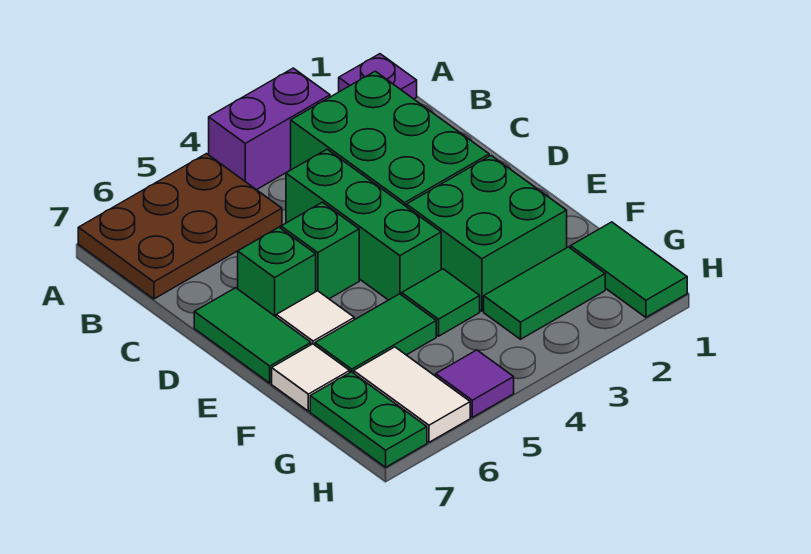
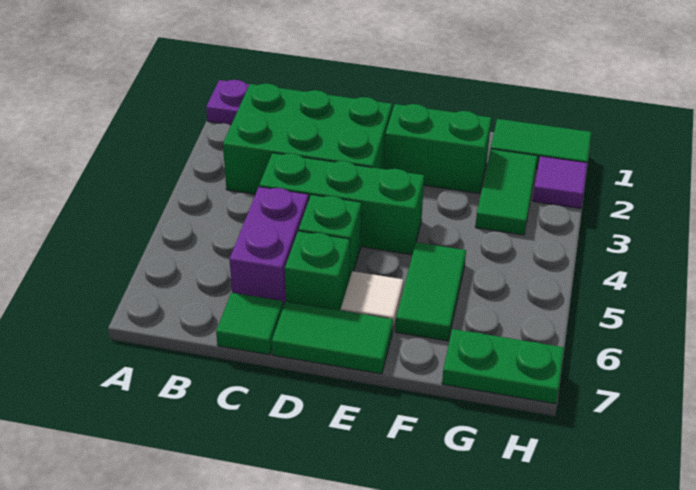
purple 1x2 brick [209,68,330,190] -> purple 1x2 brick moved to [229,187,309,307]
brown 2x3 plate [78,154,282,299] -> none
green 2x2 brick [406,156,567,311] -> green 1x2 brick [384,104,491,194]
green 1x1 tile [402,269,480,336] -> green 1x1 tile moved to [216,293,283,355]
white 1x1 tile [272,344,350,411] -> none
white 1x2 tile [354,347,470,442] -> none
purple 1x1 tile [436,350,514,417] -> purple 1x1 tile moved to [533,156,587,208]

